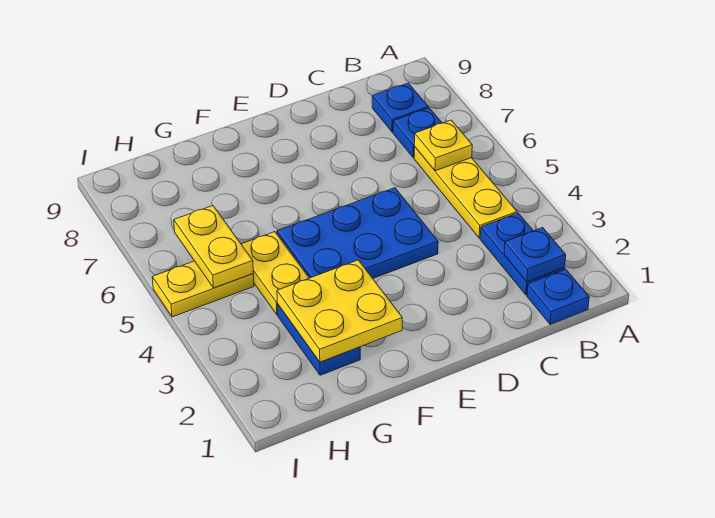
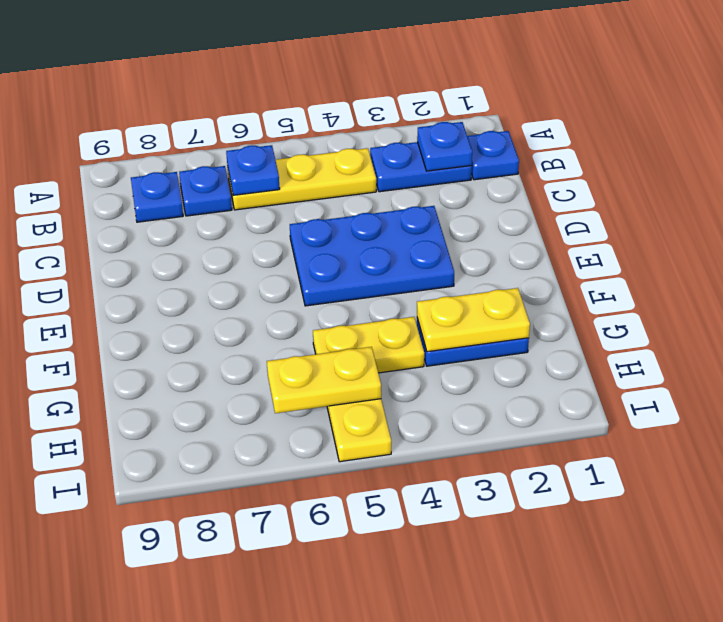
yellow 1x1 plate [414,120,472,171] -> blue 1x1 plate [226,145,280,195]
blue 2x3 plate [277,188,438,278] -> blue 2x3 plate turned to [290,206,454,306]
yellow 2x2 plate [277,260,402,362] -> yellow 1x2 plate [417,288,530,352]

